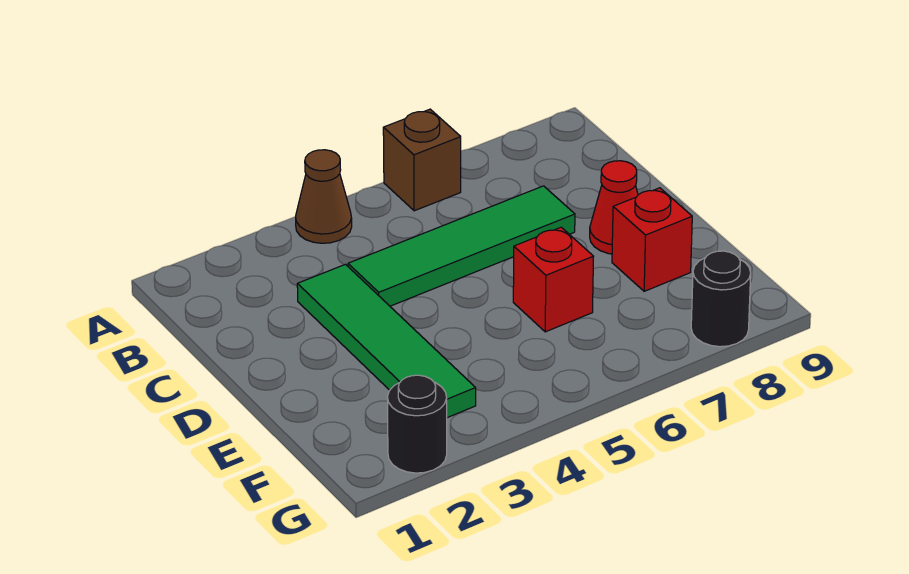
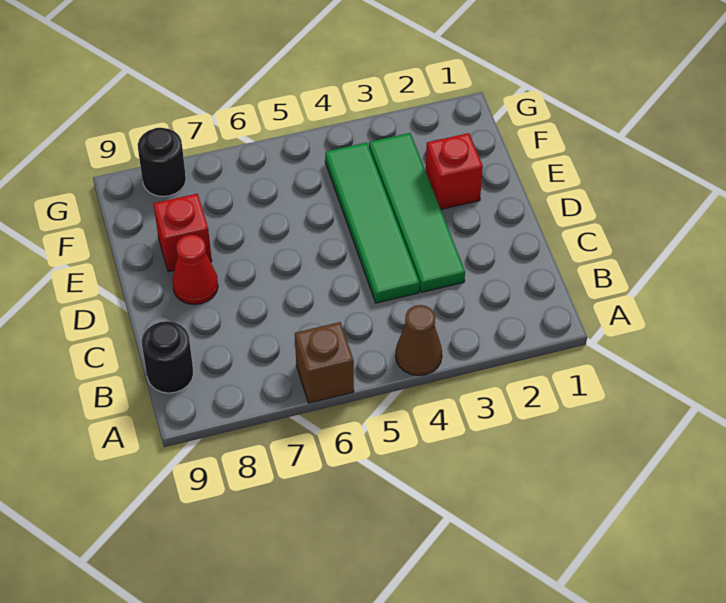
green 1x4 tile [348,186,575,306] -> green 1x4 tile turned to [325,142,420,303]
red 1x1 brick [513,227,594,332] -> red 1x1 brick moved to [426,133,483,209]
black 1x1 round brick [387,375,447,473] -> black 1x1 round brick moved to [142,321,194,393]

